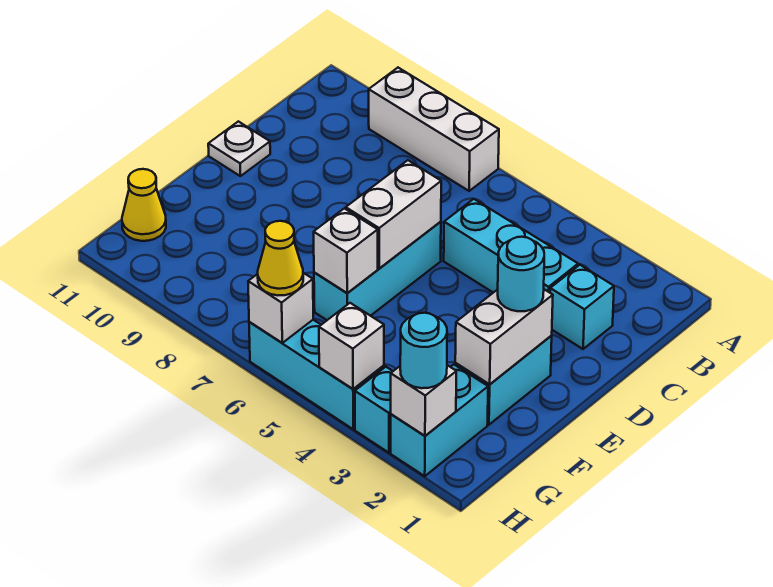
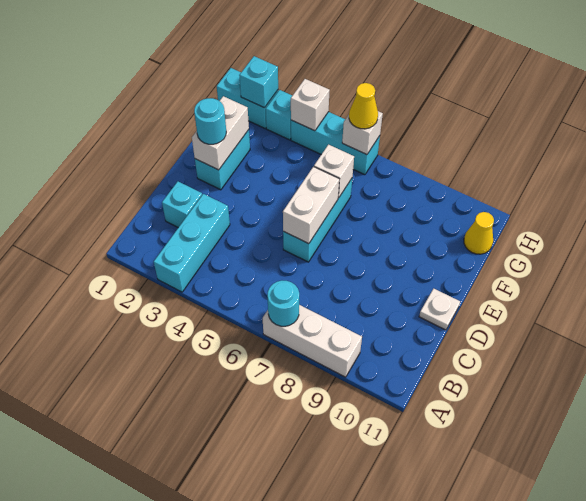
cyan 1x3 brick [444,199,578,293] -> cyan 1x3 brick turned to [154,194,230,292]
cyan 1x2 brick [391,365,488,476] -> cyan 1x2 brick turned to [217,68,278,128]
white 1x1 brick [391,365,456,436] -> cyan 1x1 brick [239,56,278,108]
cyan 1x1 round brick [400,313,447,388] -> cyan 1x1 round brick moved to [268,281,299,326]

